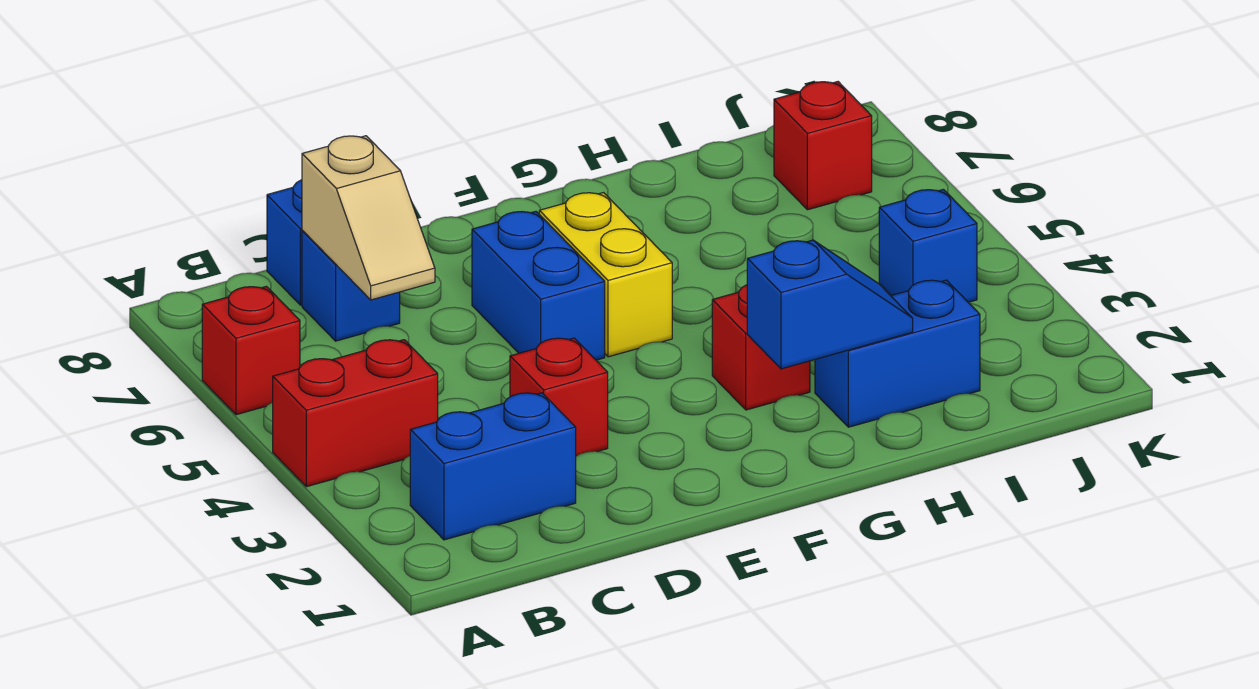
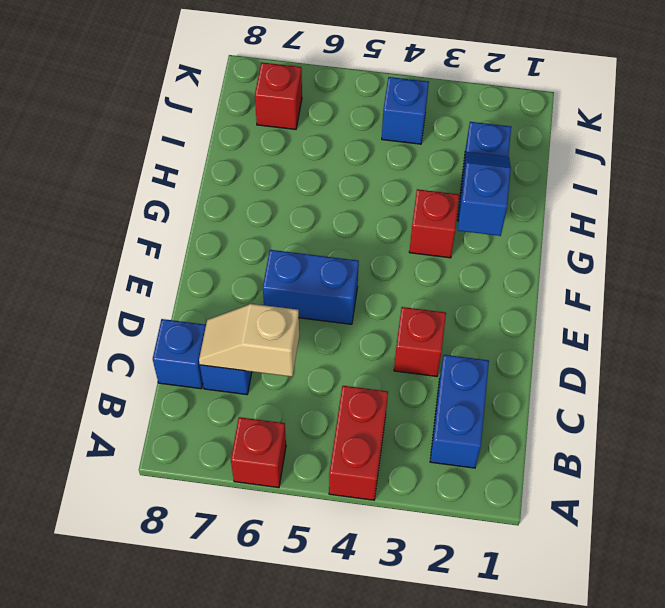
tan 1x2 slope [302,136,435,300] -> tan 1x2 slope turned to [199,304,299,377]
yellow 1x2 brick [539,193,672,357] -> none

